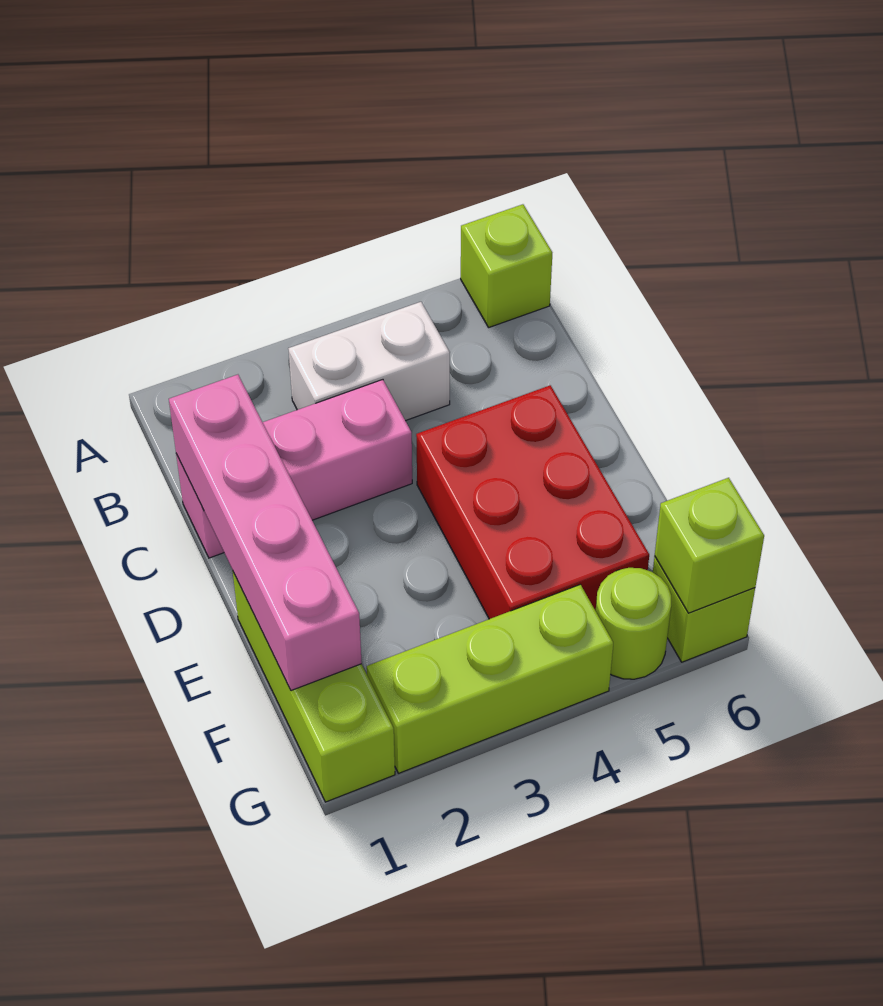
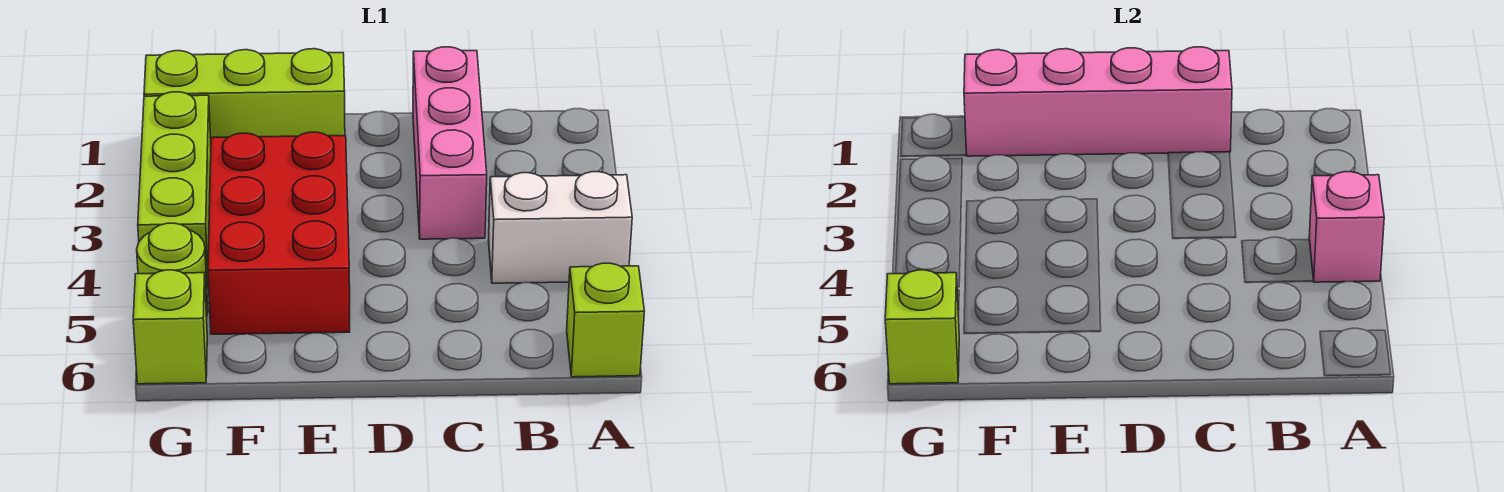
none -> pink 1x1 brick [1309,172,1384,282]
white 1x2 brick [288,302,450,421] -> white 1x2 brick turned to [488,172,632,283]
red 2x3 brick [416,385,649,619] -> red 2x3 brick turned to [208,132,350,334]

